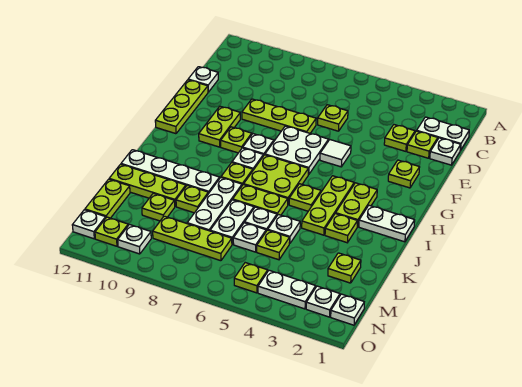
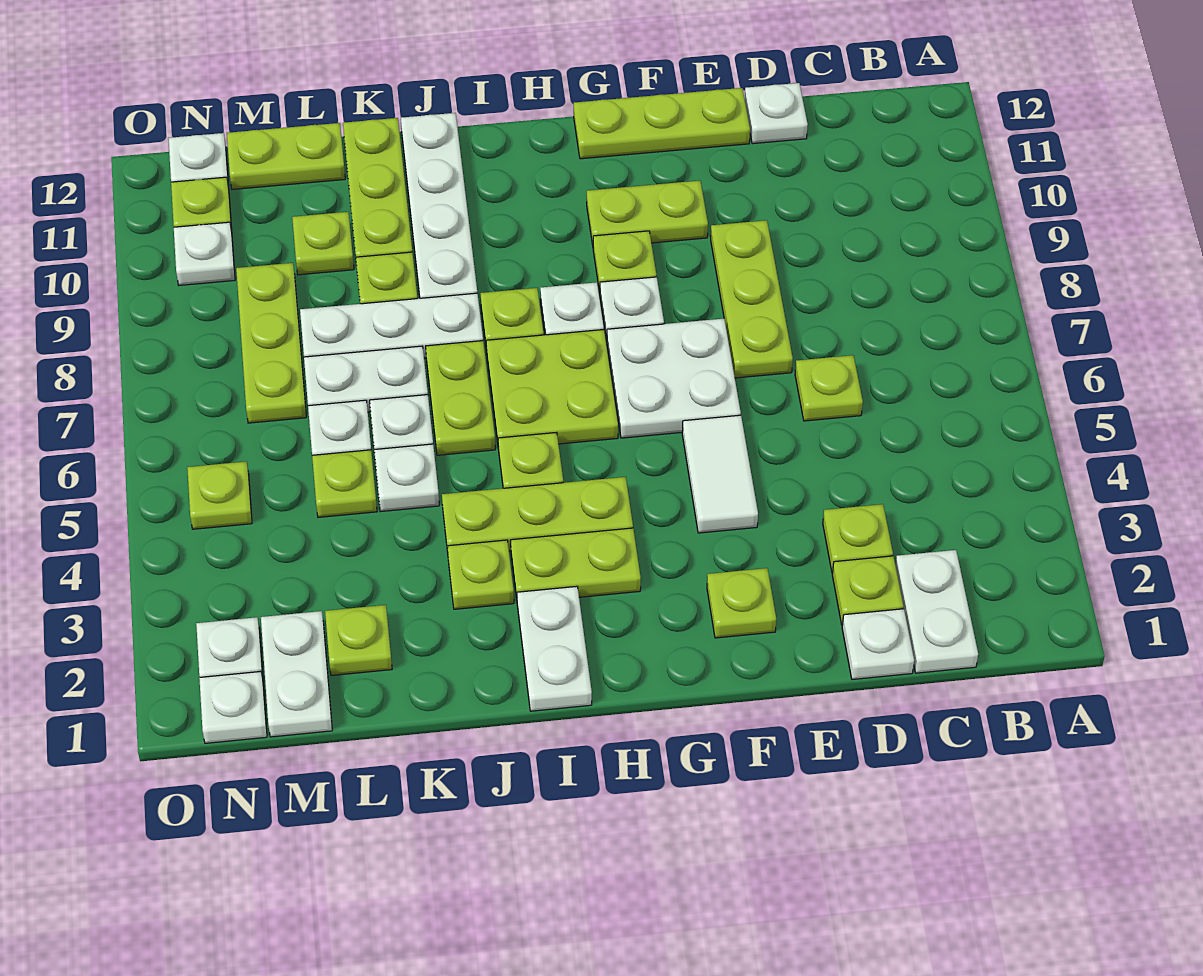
white 1x1 tile [320,140,351,167] -> white 1x2 tile [682,415,758,533]
white 1x2 plate [258,270,316,309] -> white 1x2 plate moved to [261,611,332,737]

